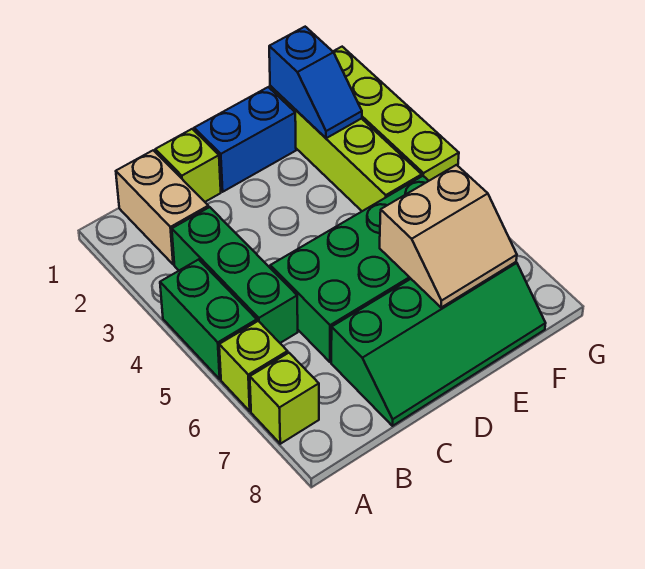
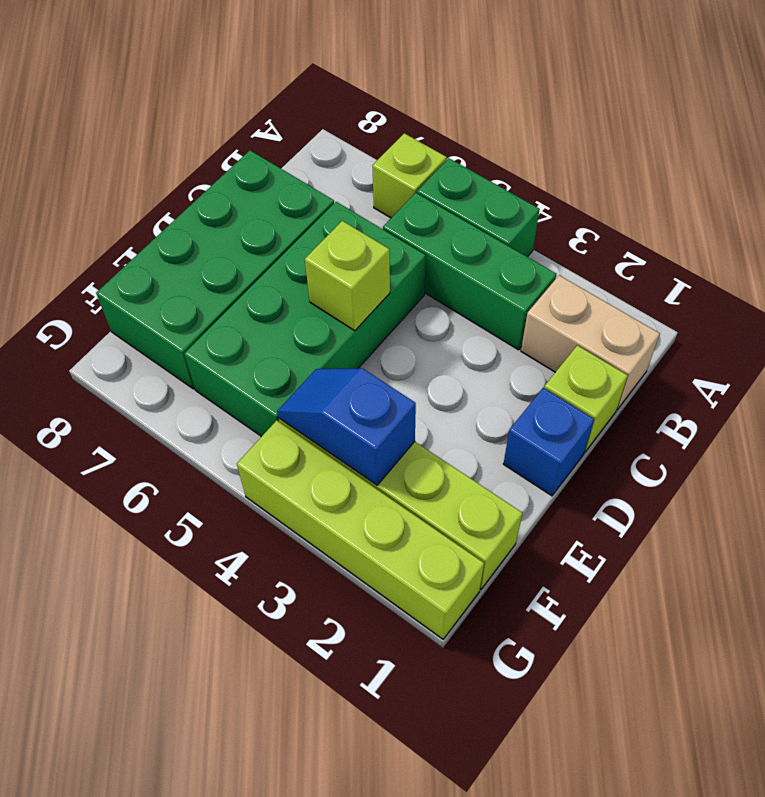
lime 1x1 brick [250,353,319,444] -> lime 1x1 brick moved to [305,221,390,331]
green 2x4 slope [331,262,546,426] -> green 2x4 brick [96,150,334,389]
blue 1x2 brick [194,87,296,192] -> blue 1x1 brick [503,388,594,496]
tan 2x2 slope [380,165,517,308] -> none
blue 1x2 slope [269,27,362,138] -> blue 1x2 slope moved to [277,368,416,485]

